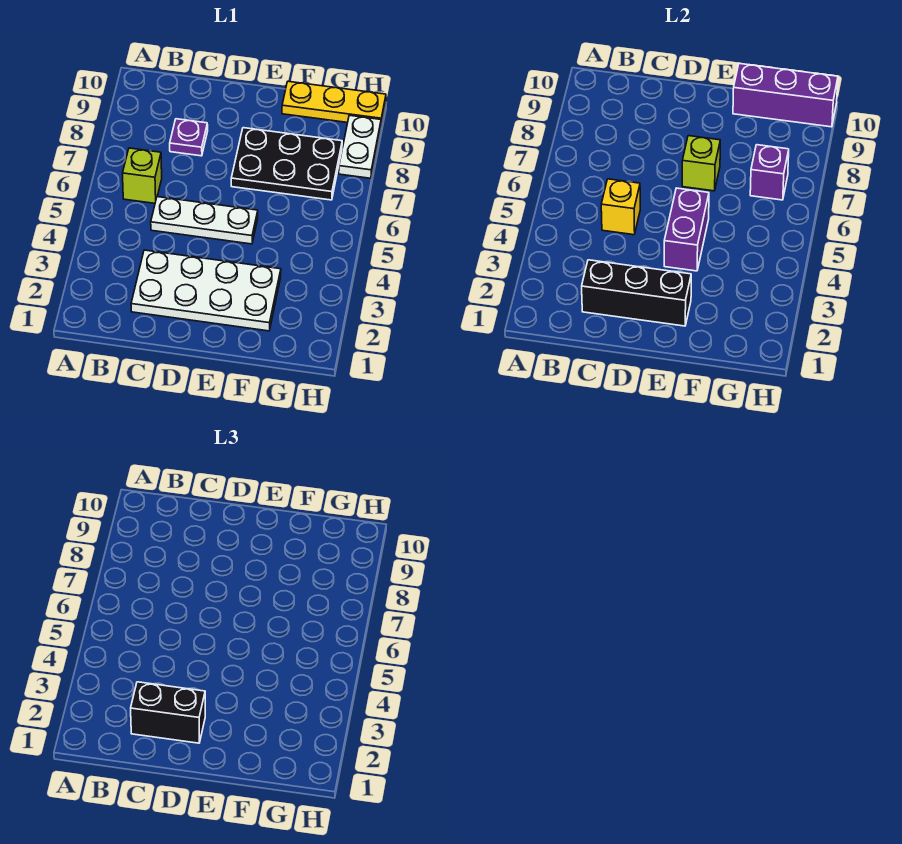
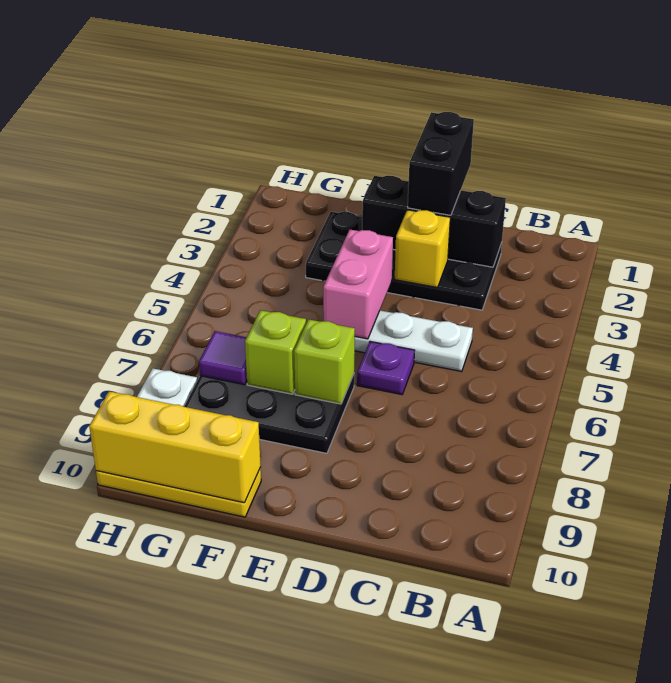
lime 1x1 brick [122,148,162,203] -> lime 1x1 brick moved to [245,310,306,394]
white 2x4 plate [131,250,281,331] -> black 2x4 plate [306,212,502,310]
black 1x2 brick [131,682,205,743] -> black 1x2 brick turned to [408,112,474,215]
yellow 1x1 brick [601,179,640,235] -> yellow 1x1 brick moved to [395,210,450,288]
purple 1x1 plate [170,119,208,156] -> purple 1x1 plate moved to [357,342,415,395]
purple 1x2 brick [664,188,709,271] -> pink 1x2 brick [323,230,393,339]
purple 1x3 brick [733,64,838,127] -> yellow 1x3 brick [89,391,261,503]
purple 1x1 brick [750,145,789,200] -> purple 1x1 tile [199,331,247,385]

